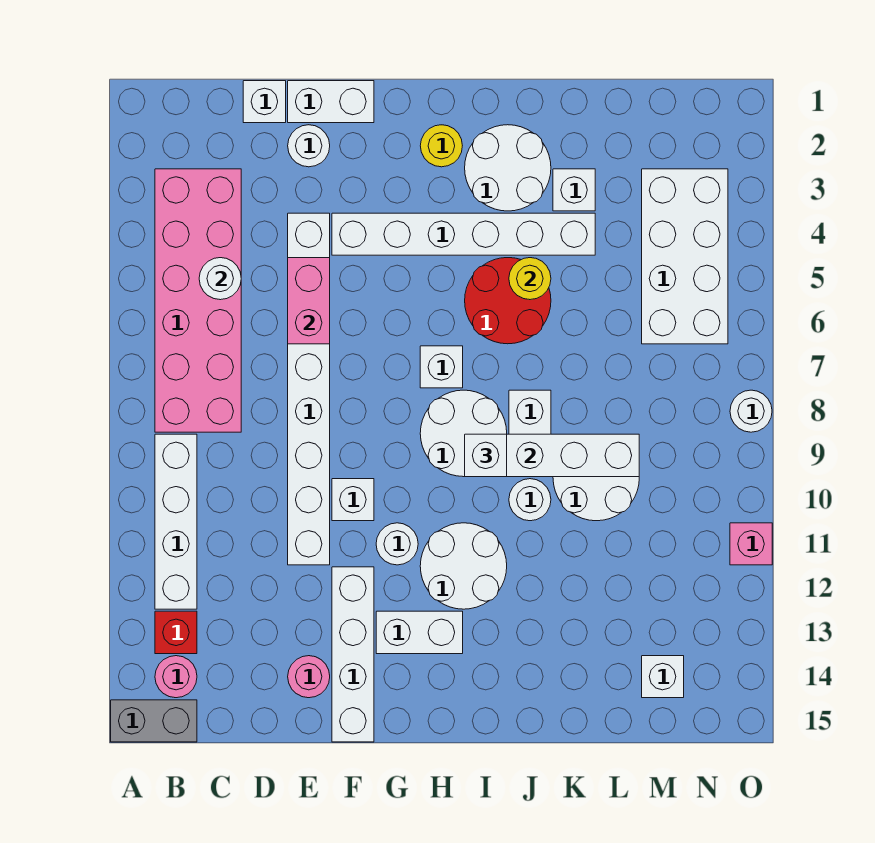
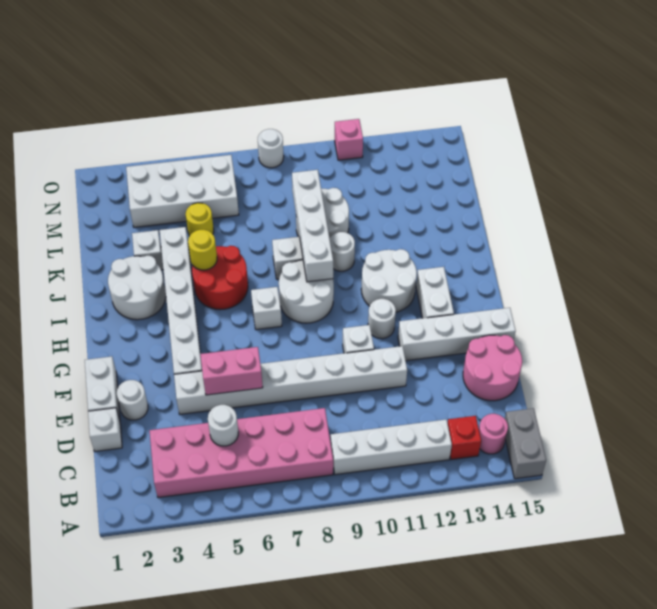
pink 1x1 round brick [288,656,330,698] -> pink 2x2 round brick [463,335,522,401]
yellow 1x1 round brick [420,125,462,167] -> yellow 1x1 round brick moved to [186,203,214,236]
white 1x1 brick [465,434,507,477] -> none
white 1x1 brick [642,656,684,698] -> none

